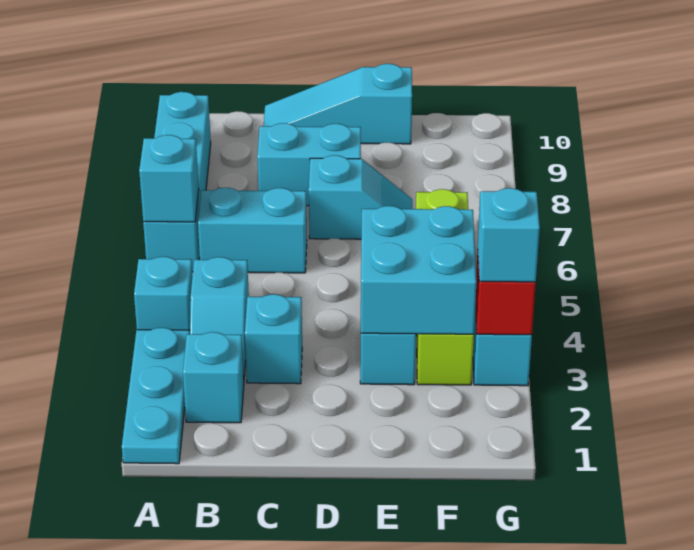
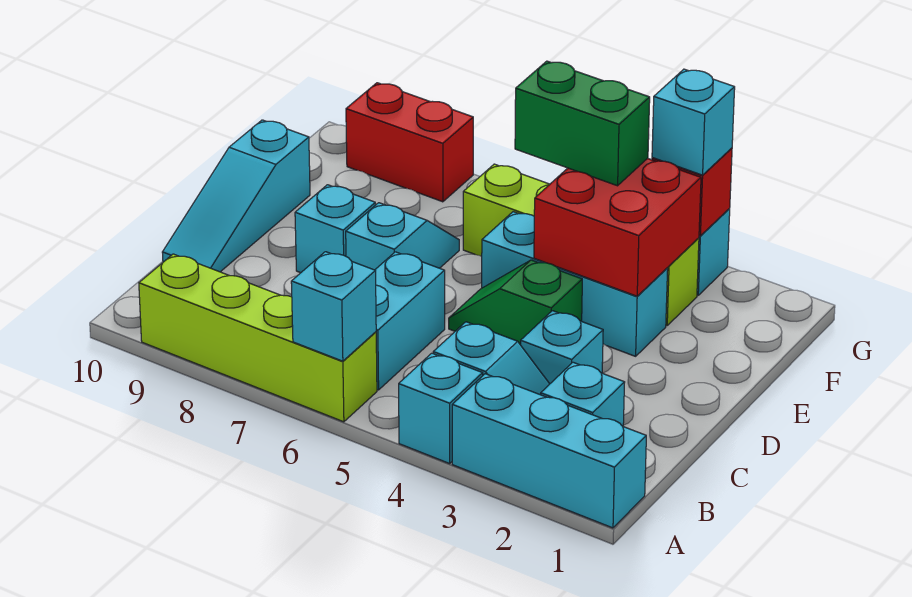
cyan 1x3 plate [122,328,190,464] -> cyan 1x3 brick [452,374,646,528]
cyan 1x4 brick [143,92,211,272] -> lime 1x4 brick [139,254,377,422]
cyan 1x2 brick [257,123,361,206] -> cyan 1x1 brick [295,185,375,273]
none -> green 1x2 slope [449,260,582,345]
cyan 2x2 brick [361,206,476,334] -> red 2x2 brick [534,158,701,296]
none -> green 1x2 brick [515,61,650,186]
none -> red 1x2 brick [346,83,473,202]

